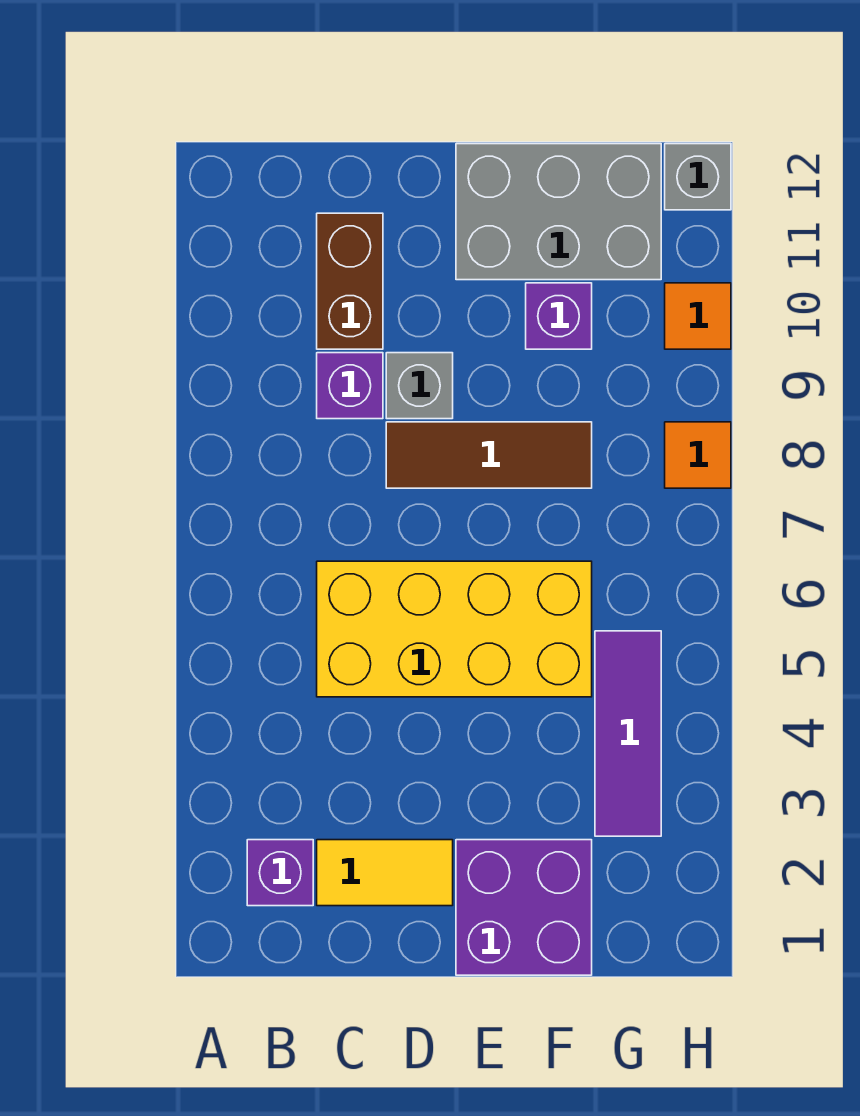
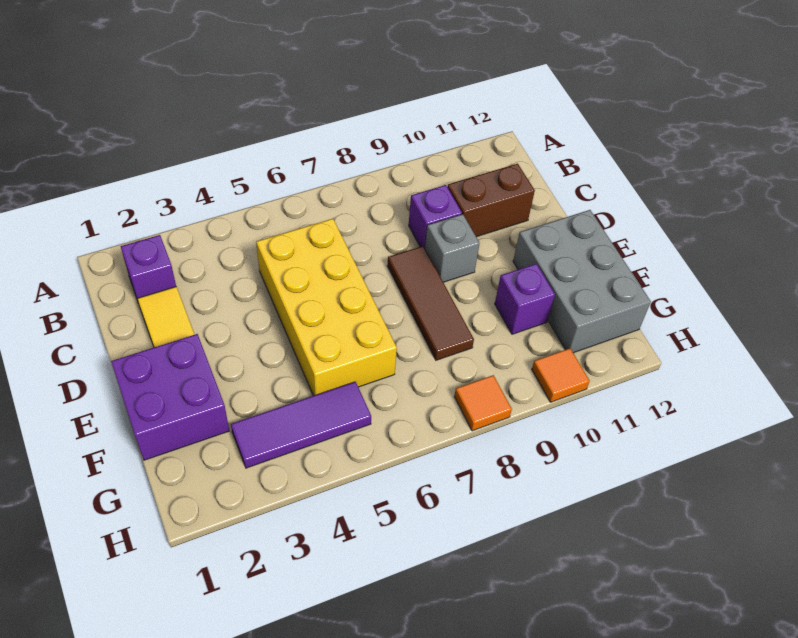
grey 1x1 brick [665,144,731,210] -> none

